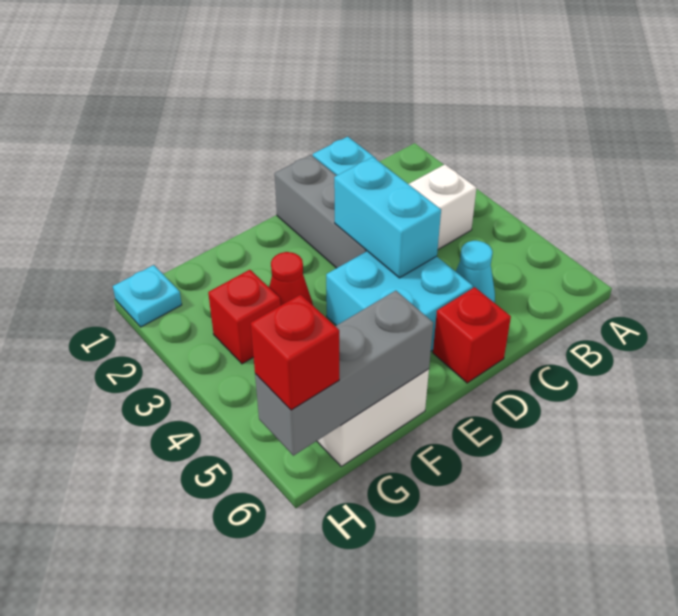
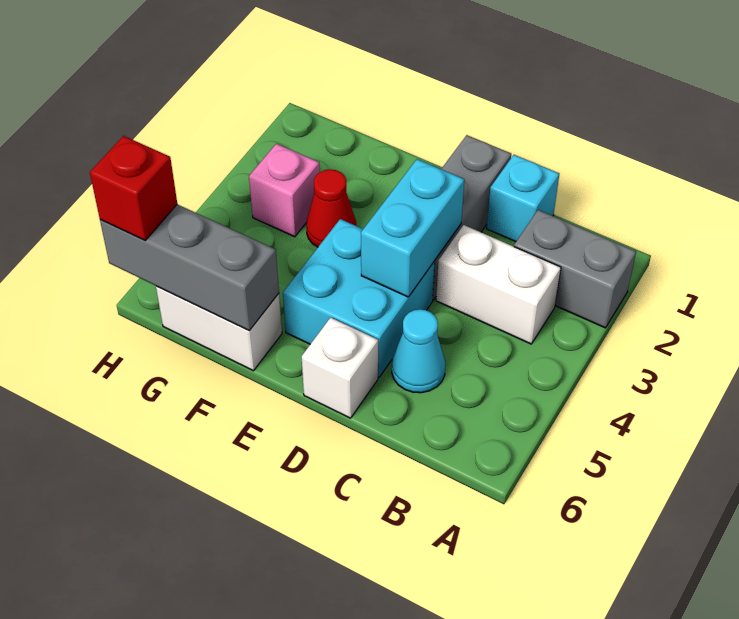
none -> grey 1x2 brick [514,210,636,328]
red 1x1 brick [433,287,511,383] -> white 1x1 brick [302,317,378,418]
red 1x1 brick [208,270,280,364] -> pink 1x1 brick [249,144,320,237]
cyan 1x1 plate [113,265,182,327] -> none

